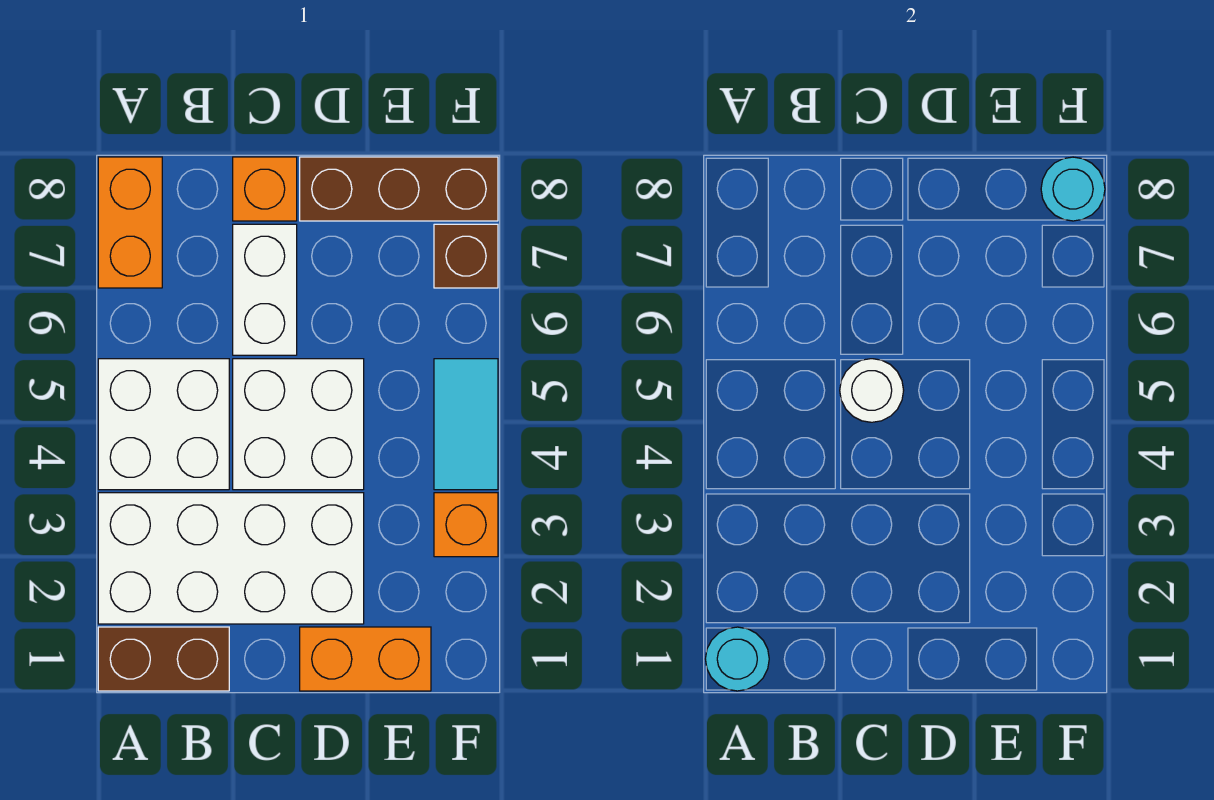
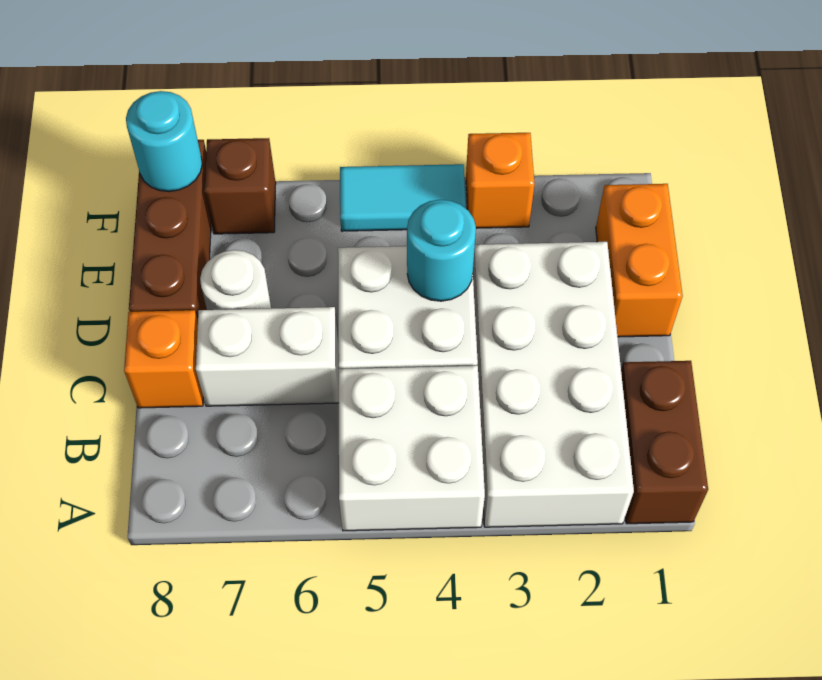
cyan 1x1 round brick [705,627,769,691] -> cyan 1x1 round brick moved to [407,200,476,301]
orange 1x2 brick [98,157,162,288] -> none
white 1x1 round brick [840,359,904,422] -> white 1x1 round brick moved to [200,250,271,310]

